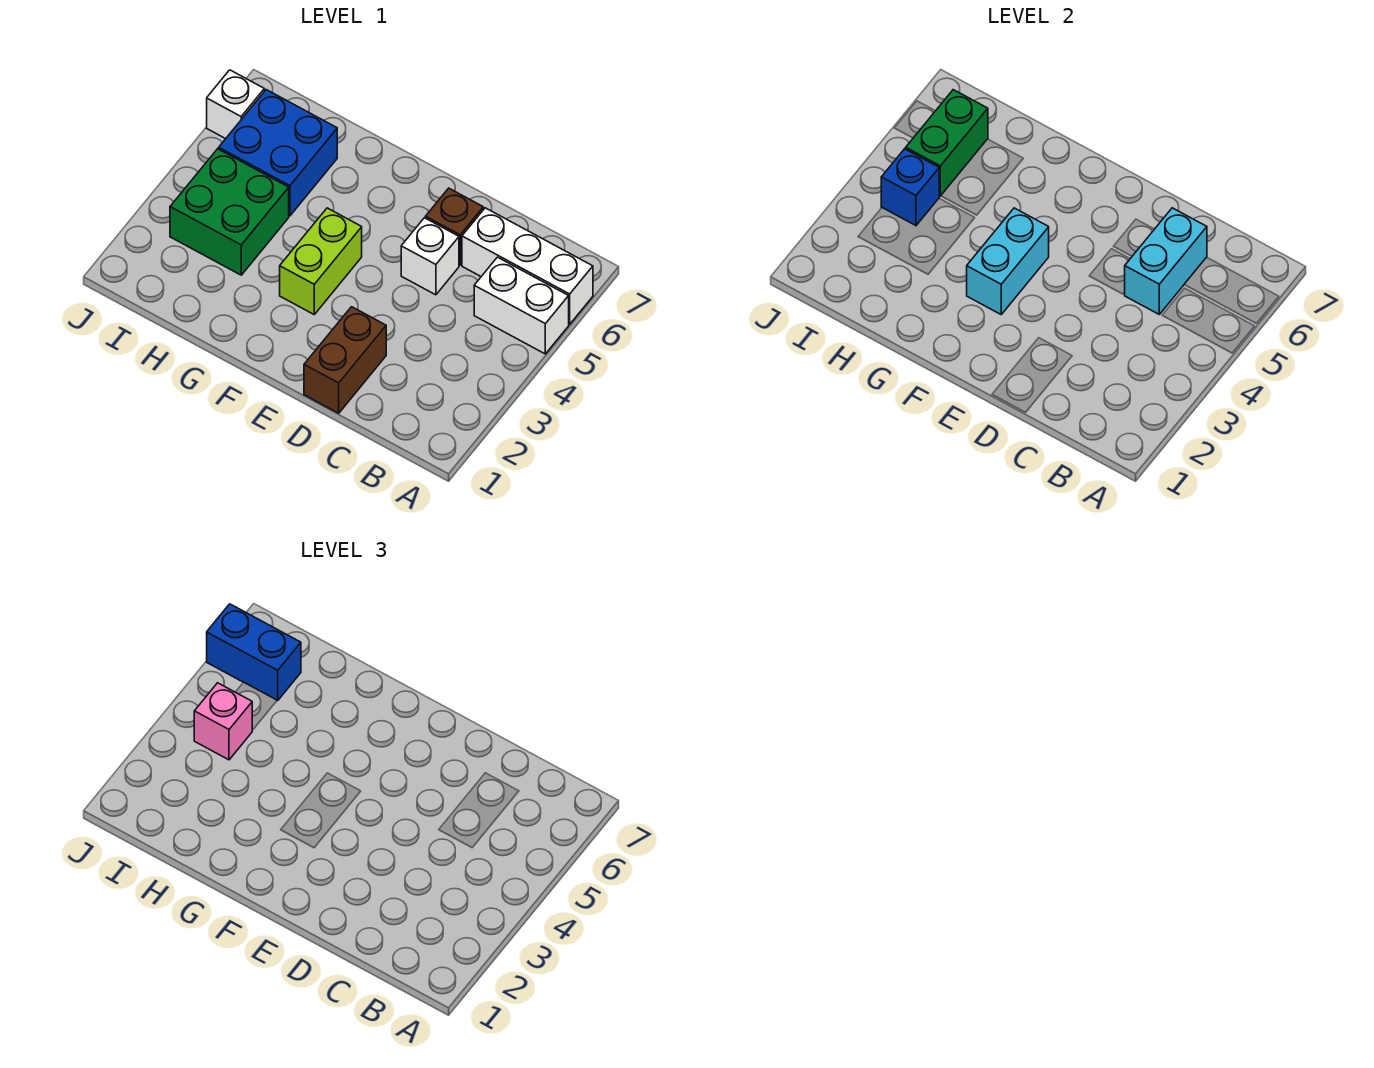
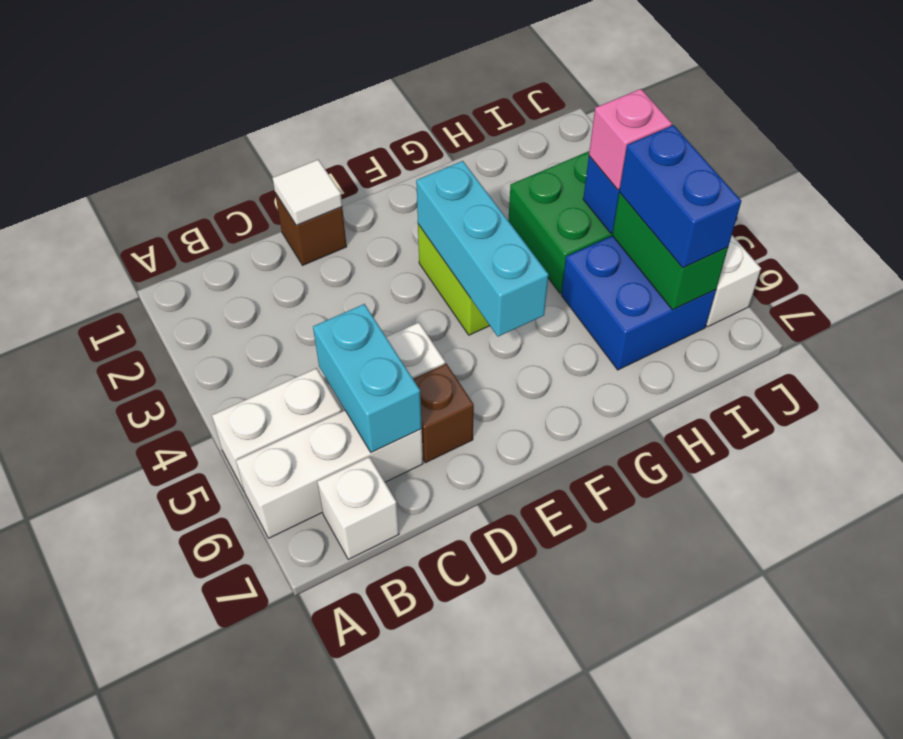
none -> white 1x1 brick [317,457,399,559]
brown 1x2 brick [304,307,386,413] -> brown 1x1 brick [275,193,347,265]
none -> white 1x1 tile [273,160,342,225]
cyan 1x2 brick [967,208,1049,314] -> cyan 1x3 brick [416,161,548,337]
blue 1x2 brick [207,604,301,701] -> blue 1x2 brick turned to [619,125,741,268]

